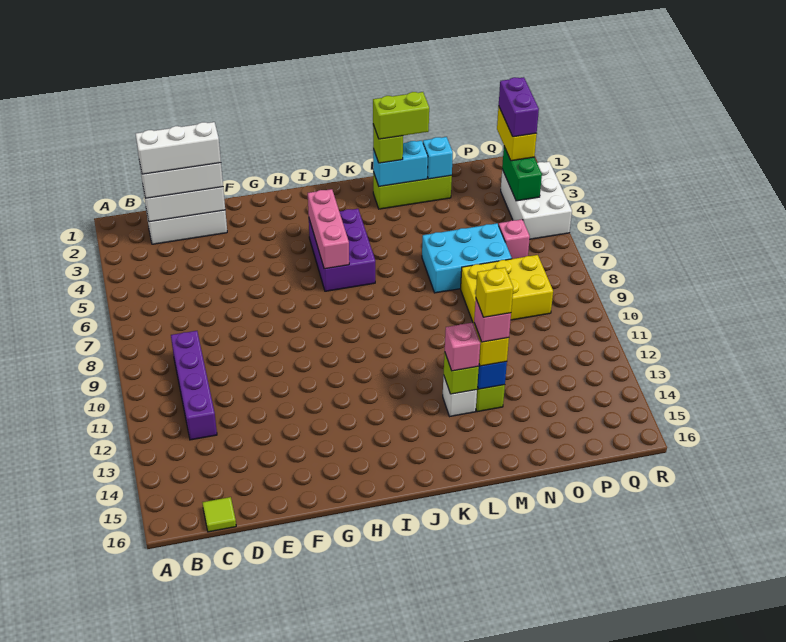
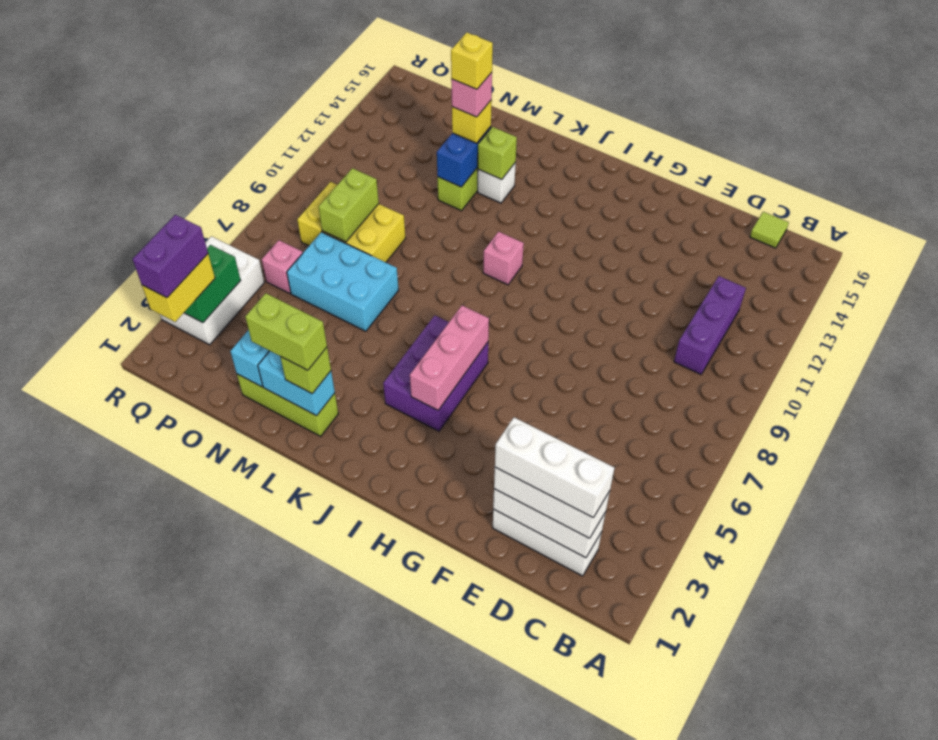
purple 1x4 brick [171,331,217,440] -> purple 1x3 brick [674,276,746,374]
pink 1x1 brick [445,323,480,371] -> pink 1x1 brick moved to [483,232,524,285]
none -> lime 1x2 brick [319,168,379,242]

